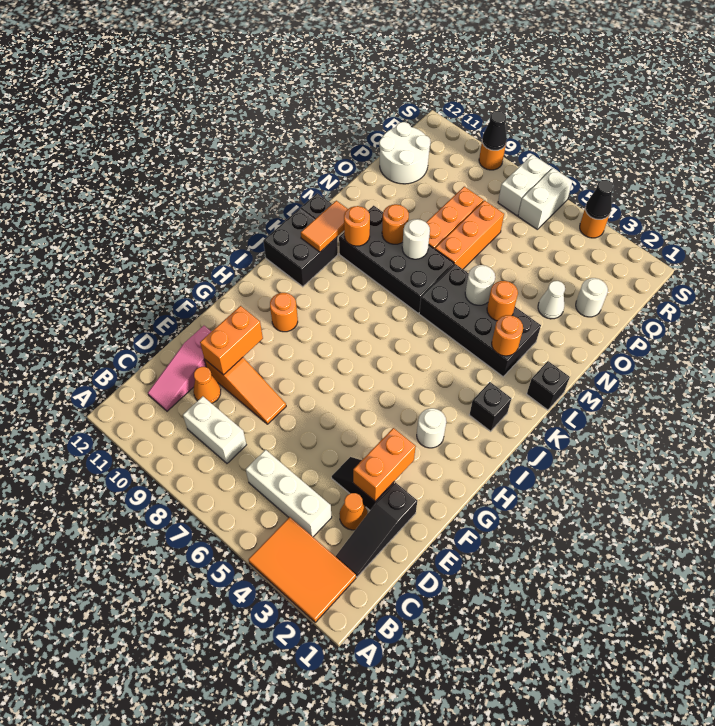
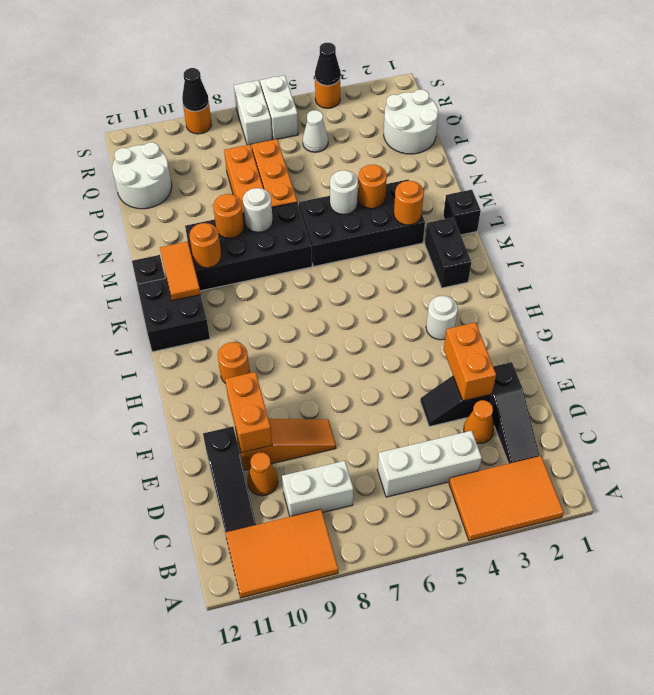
none -> orange 2x3 tile [225,509,338,598]
pink 1x3 slope [148,326,212,411] -> black 1x3 slope [203,426,256,532]
black 1x1 brick [470,382,511,431] -> black 1x2 brick [425,217,471,288]
white 1x1 cone [538,281,565,319] -> white 1x1 cone moved to [303,110,328,152]
white 1x1 round brick [576,278,608,317] -> white 2x2 round brick [384,90,438,154]

